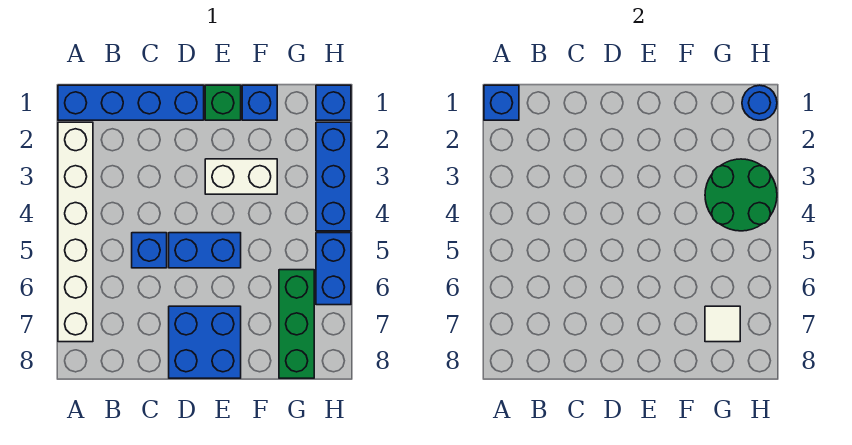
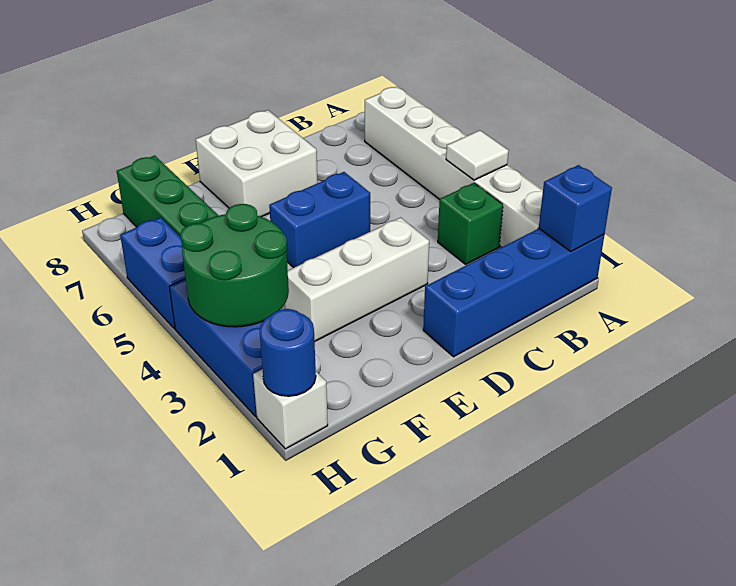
blue 1x1 brick [132,233,167,268] -> none
blue 2x2 brick [169,306,241,378] -> white 2x2 brick [196,110,318,217]
green 1x1 brick [205,85,241,120] -> green 1x1 brick moved to [438,183,503,264]
white 1x2 brick [205,159,277,194] -> white 1x3 brick [285,218,429,341]
blue 1x1 brick [242,85,277,120] -> none
white 1x1 tile [705,306,740,342] -> white 1x1 tile moved to [446,130,509,180]
blue 1x1 brick [316,85,351,120] -> white 1x1 brick [253,369,328,449]

